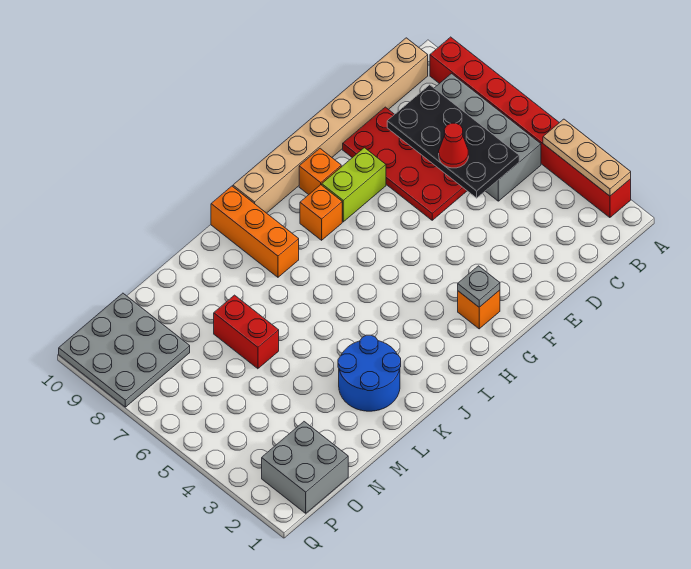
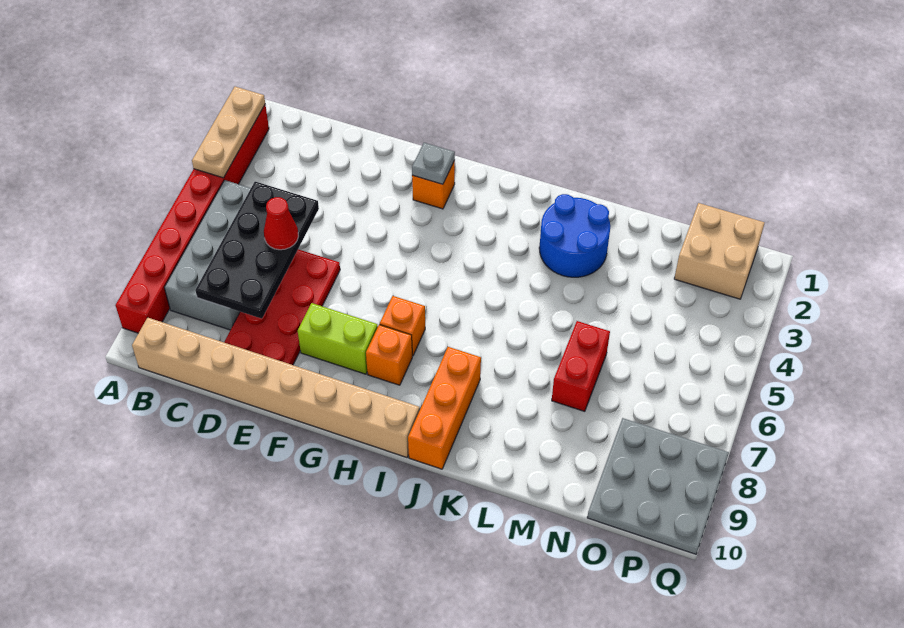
orange 1x1 brick [299,149,341,195] -> orange 1x1 brick moved to [380,296,425,356]
grey 2x2 brick [262,422,348,513] -> tan 2x2 brick [674,203,764,299]

